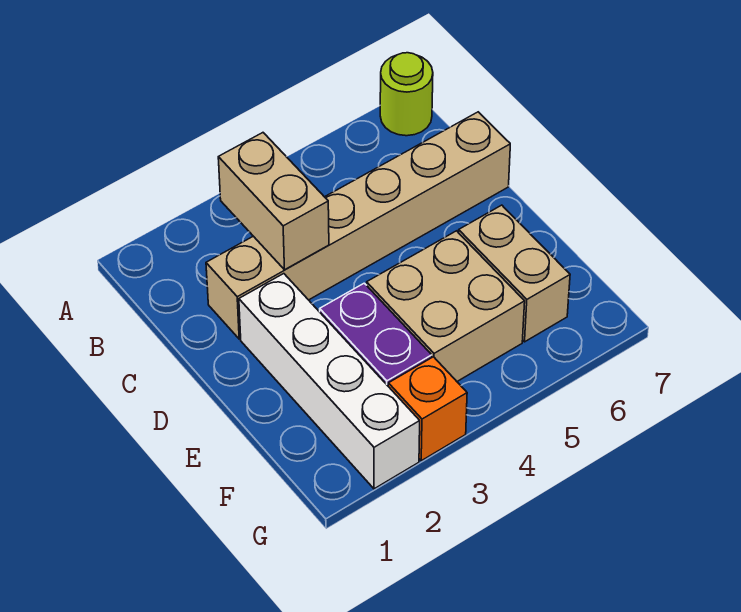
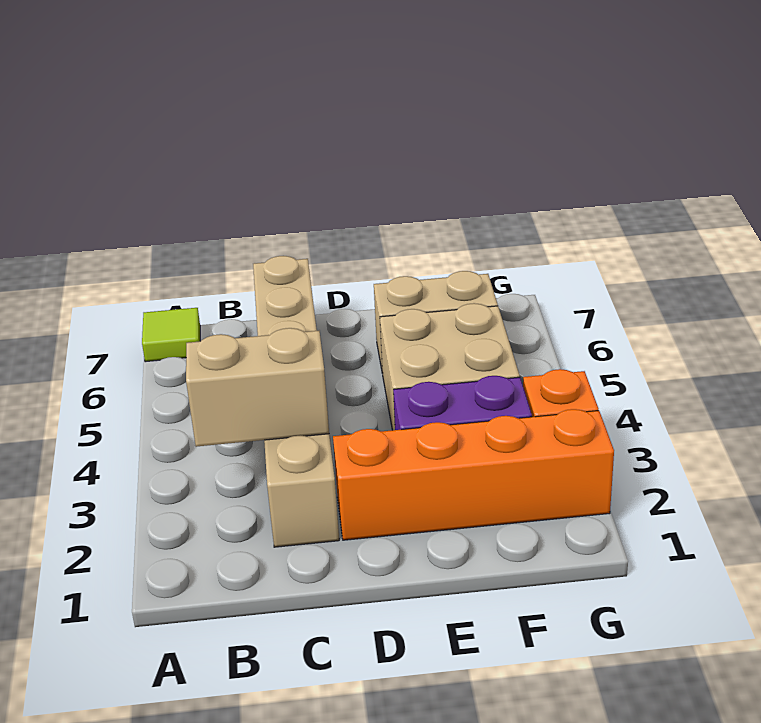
lime 1x1 round brick [380,53,433,136] -> lime 1x1 tile [142,308,200,362]
white 1x4 brick [239,274,420,489] -> orange 1x4 brick [333,409,614,540]

